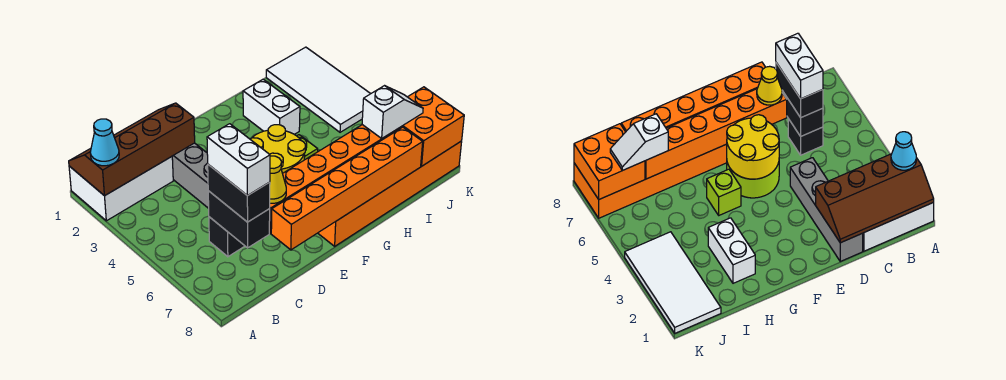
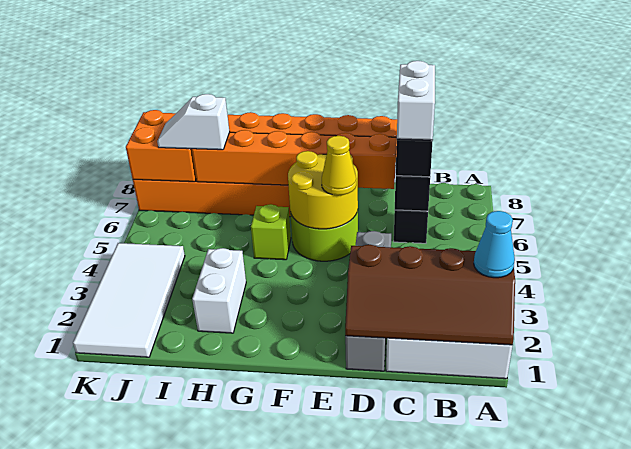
yellow 1x1 cone [270,156,286,203] -> yellow 1x1 cone moved to [322,136,356,195]

